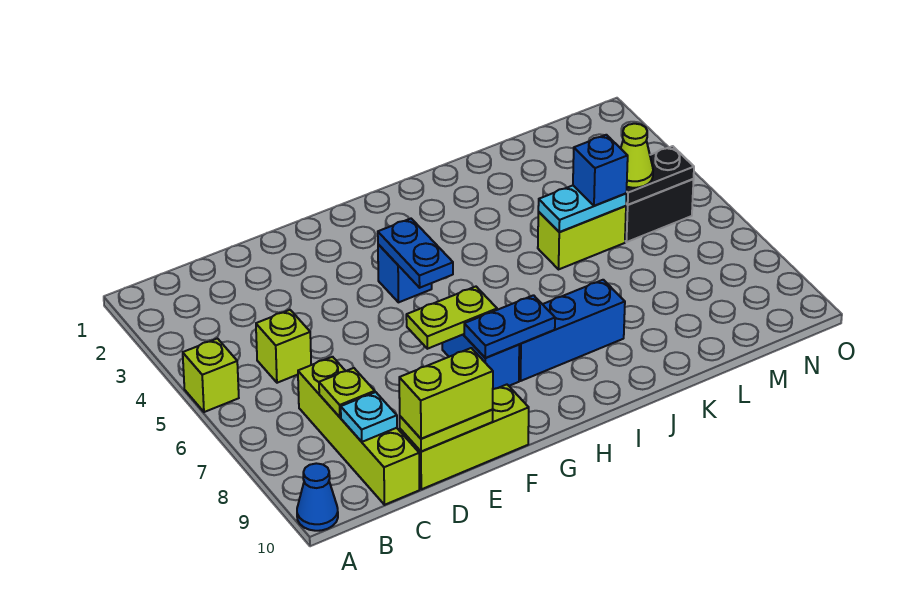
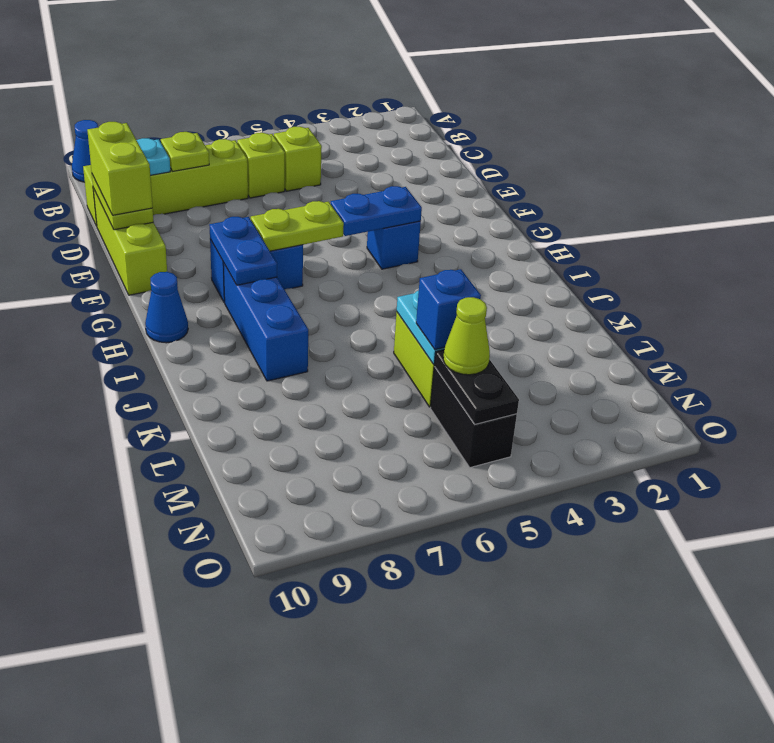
lime 1x1 brick [183,339,239,412] -> lime 1x1 brick moved to [237,133,285,198]
lime 1x2 plate [406,287,497,349] -> lime 1x2 plate turned to [251,201,344,251]
none -> blue 1x1 cone [145,272,188,343]

